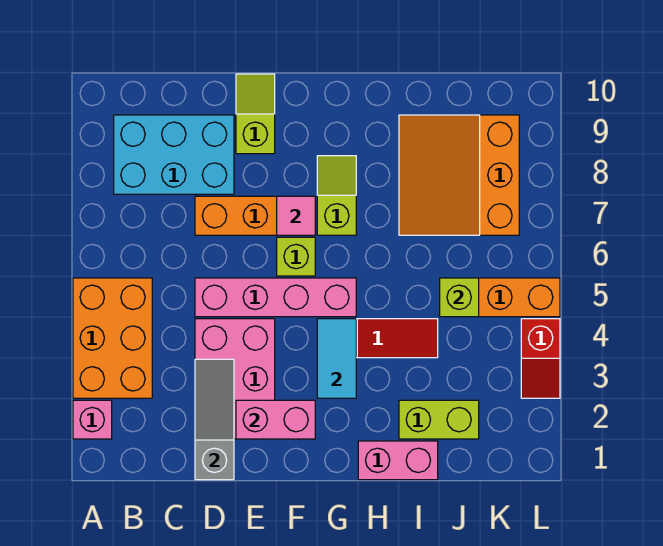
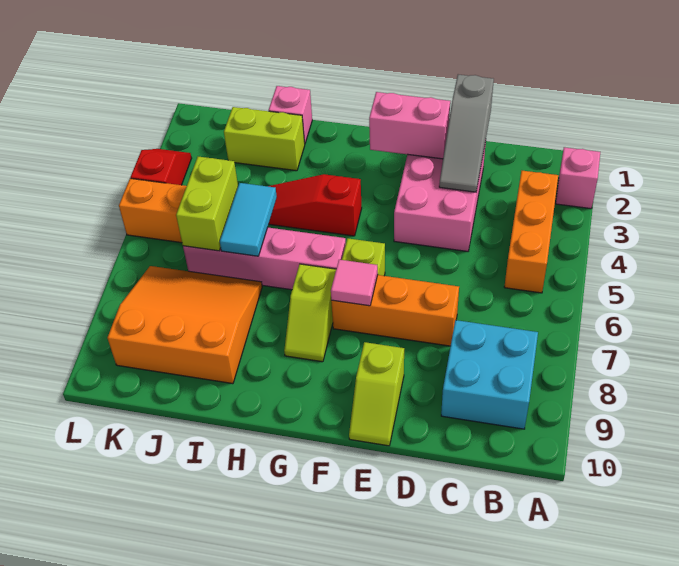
orange 2x3 brick [73,278,152,398] -> orange 1x3 brick [504,171,558,293]
cyan 2x3 brick [114,115,234,194] -> cyan 2x2 brick [441,320,538,429]
pink 1x4 brick [195,278,356,317] -> pink 1x4 brick moved to [183,227,346,290]
cyan 1x2 tile [317,319,356,398] -> cyan 1x2 tile moved to [220,183,277,256]
pink 1x2 brick [358,441,438,480] -> pink 1x1 brick [269,86,312,143]
orange 3x3 slope [399,115,519,235] -> orange 3x3 slope turned to [107,266,262,384]
lime 1x1 brick [440,278,479,317] -> lime 1x2 brick [176,157,238,251]

